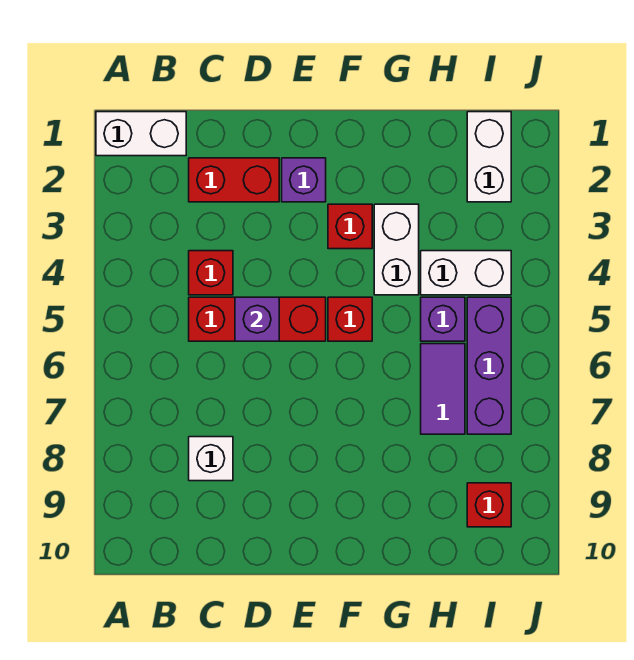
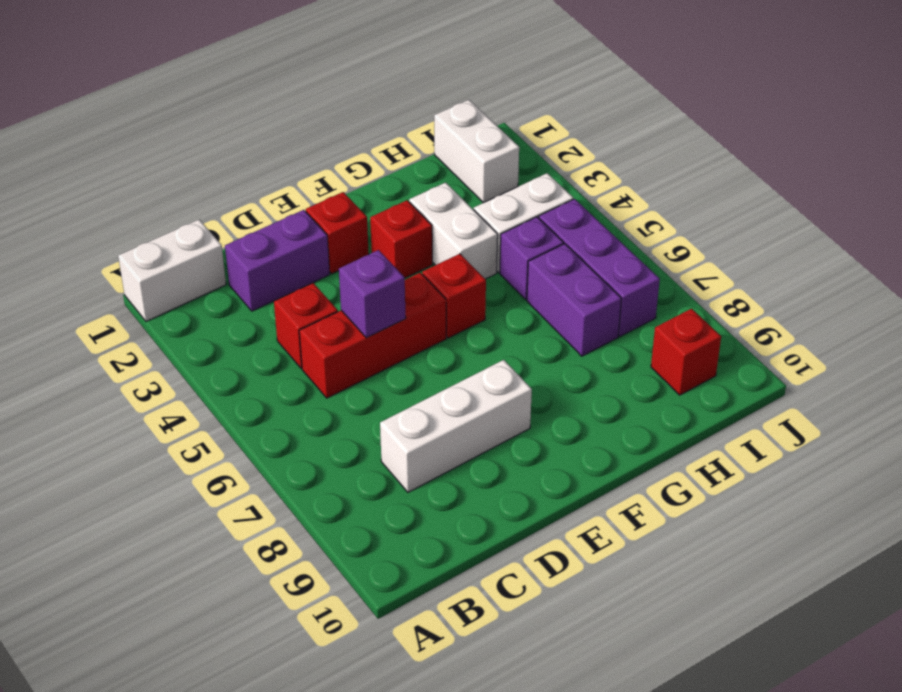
red 1x2 brick [189,158,279,202] -> purple 1x2 brick [225,210,330,311]
white 1x1 brick [189,437,233,481] -> white 1x3 brick [380,360,532,492]
purple 1x1 brick [282,158,326,202] -> red 1x1 brick [306,192,369,274]
purple 1x2 tile [421,344,465,434] -> purple 1x2 brick [527,244,621,356]

